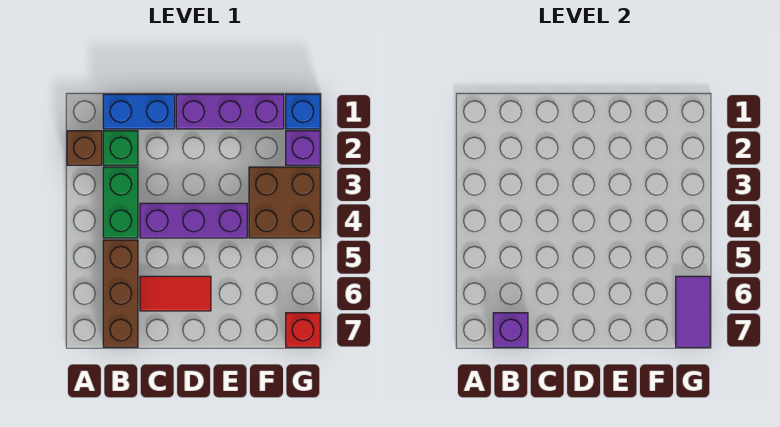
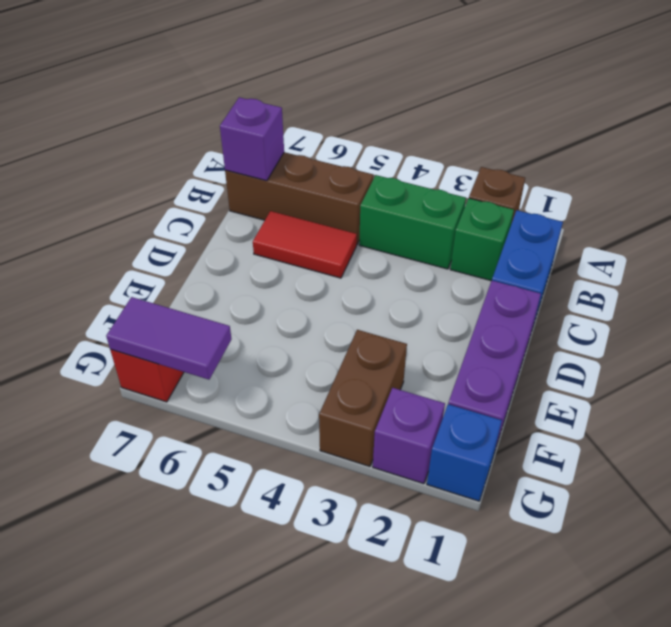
purple 1x3 brick [140,203,247,238] -> none
red 1x2 tile [140,276,211,311] -> red 1x2 tile turned to [253,211,357,278]
brown 2x2 brick [249,167,320,238] -> brown 1x2 brick [319,330,407,466]

